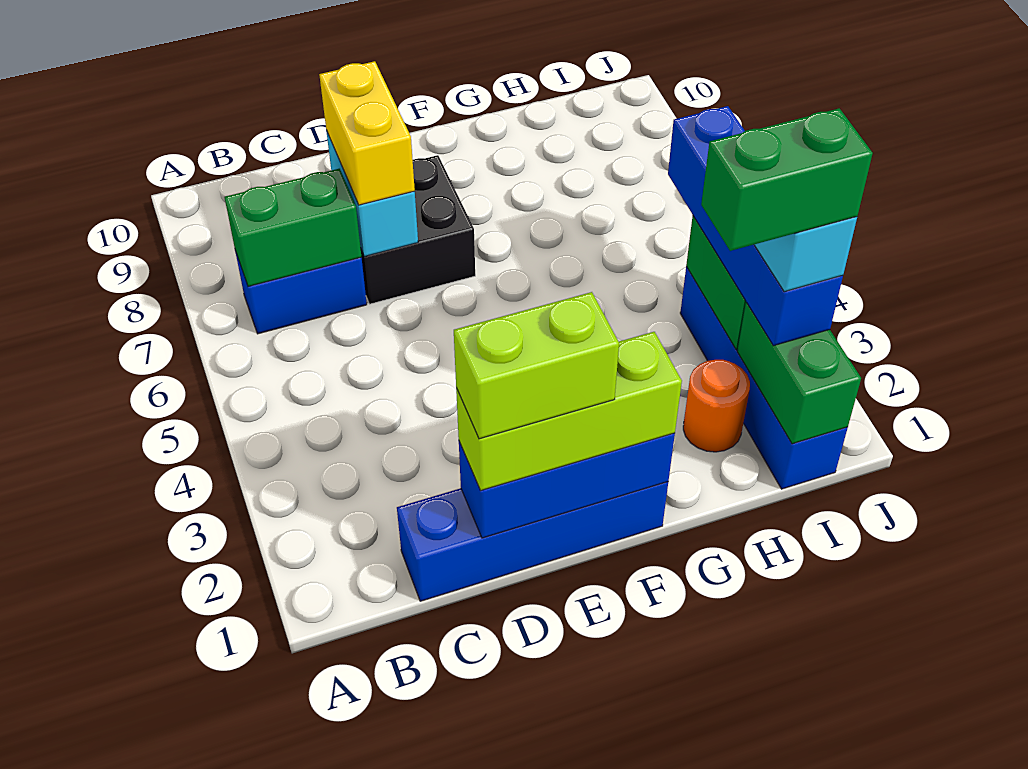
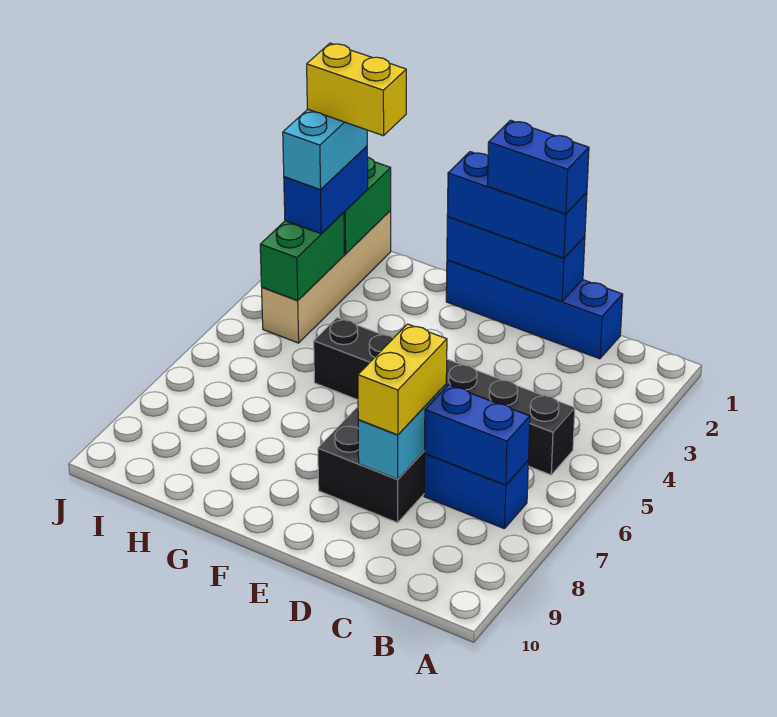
none -> black 1x6 brick [314,318,575,475]
green 1x2 brick [224,169,361,286] -> blue 1x2 brick [425,385,530,485]
lime 1x3 brick [456,332,682,490] -> blue 1x3 brick [447,152,587,258]
lime 1x2 brick [454,292,619,439] -> blue 1x2 brick [488,120,589,214]
orange 1x1 round brick [683,360,750,452] -> none
green 1x2 brick [701,108,873,251] -> yellow 1x2 brick [307,43,406,136]
blue 1x4 brick [680,266,848,489] -> tan 1x4 brick [262,211,391,343]
blue 1x4 brick [668,106,843,346] -> blue 1x2 brick [284,146,368,234]

